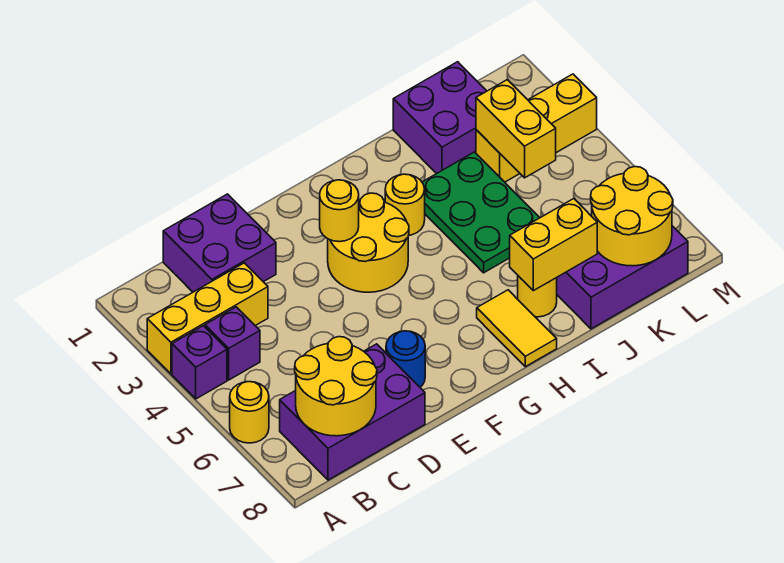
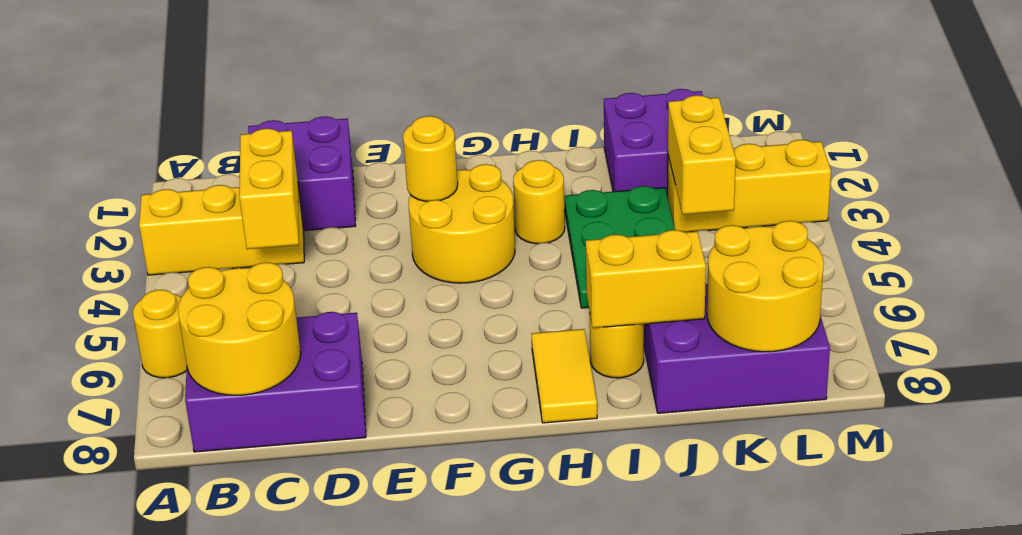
purple 1x1 brick [172,326,227,399] -> none
purple 1x1 brick [205,307,260,380] -> none
none -> yellow 1x2 brick [239,129,299,249]
blue 1x1 round brick [386,331,425,387] -> none

